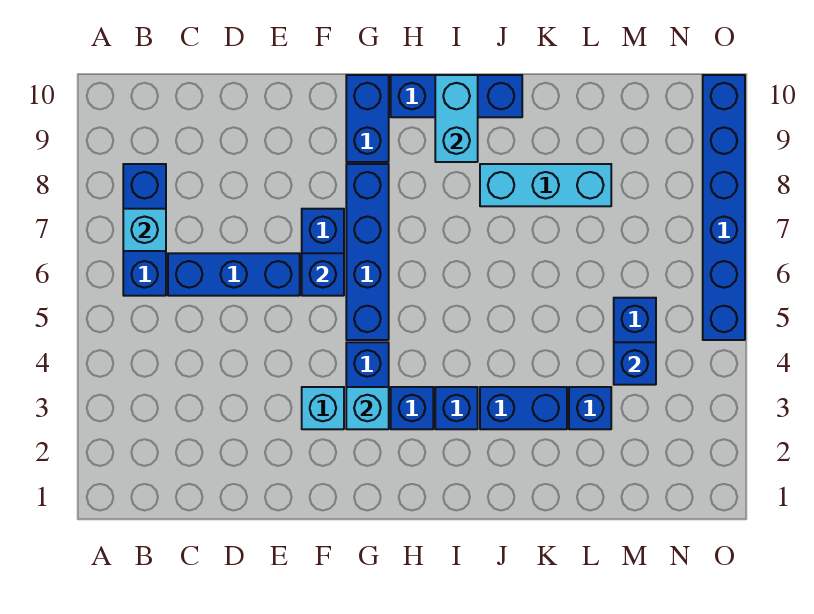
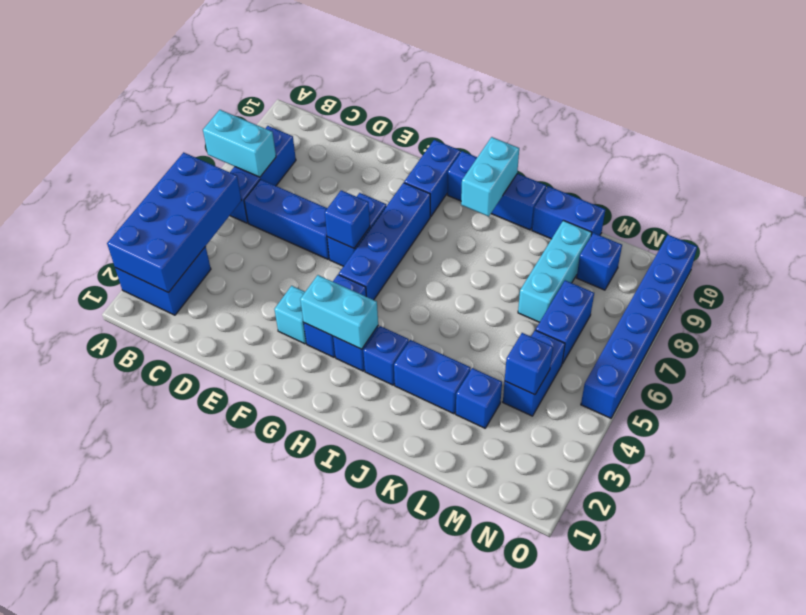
none -> blue 2x2 brick [115,247,211,315]
none -> blue 2x4 brick [107,152,242,293]
cyan 1x1 brick [123,209,166,251] -> cyan 1x2 brick [203,110,276,177]
cyan 1x1 brick [346,387,389,429] -> cyan 1x2 brick [300,275,378,349]
cyan 1x3 brick [480,164,611,206] -> cyan 1x3 brick turned to [518,220,592,322]
none -> blue 1x2 brick [532,186,605,239]
none -> blue 1x2 brick [536,280,594,364]
none -> blue 1x1 brick [577,233,622,290]

